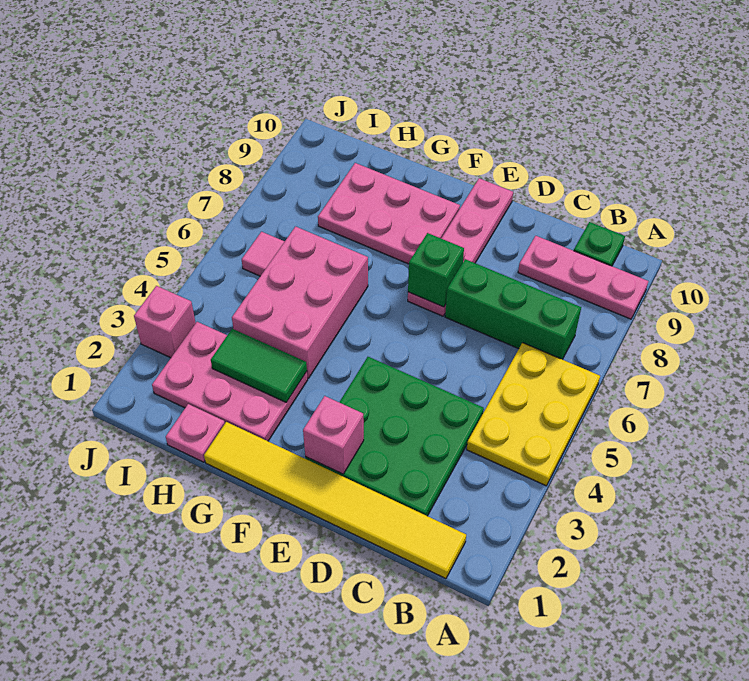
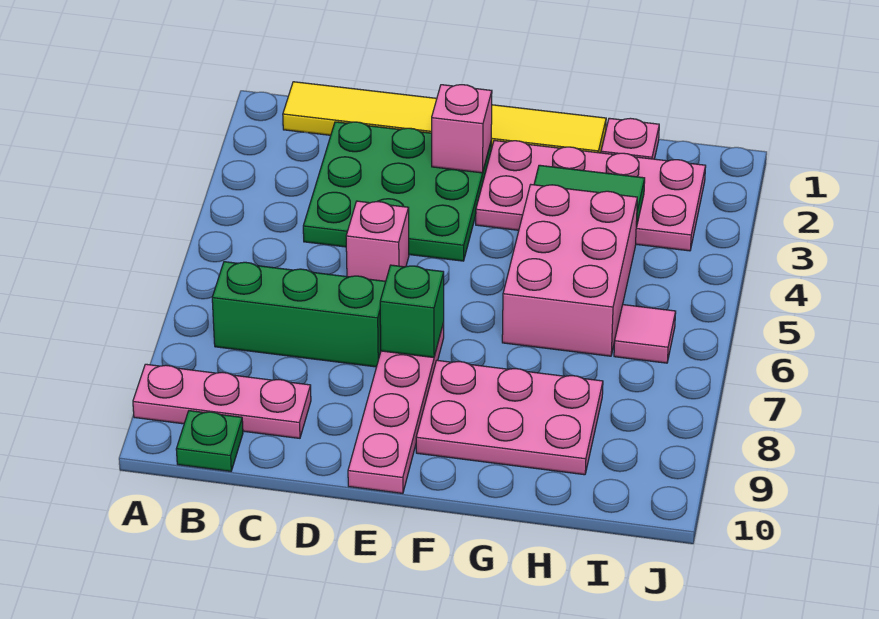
yellow 2x3 plate [467,343,600,486] -> none
pink 2x3 plate [152,322,308,441] -> pink 2x4 plate [476,140,706,251]
pink 1x1 brick [134,286,196,358] -> pink 1x1 brick moved to [346,201,409,281]

